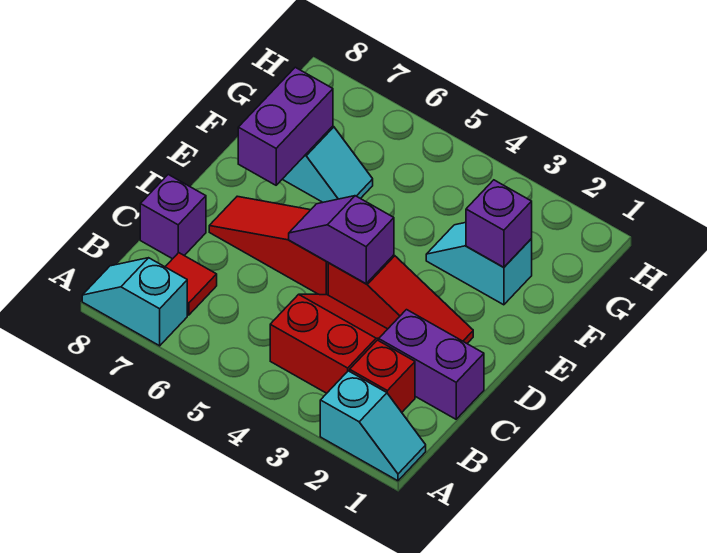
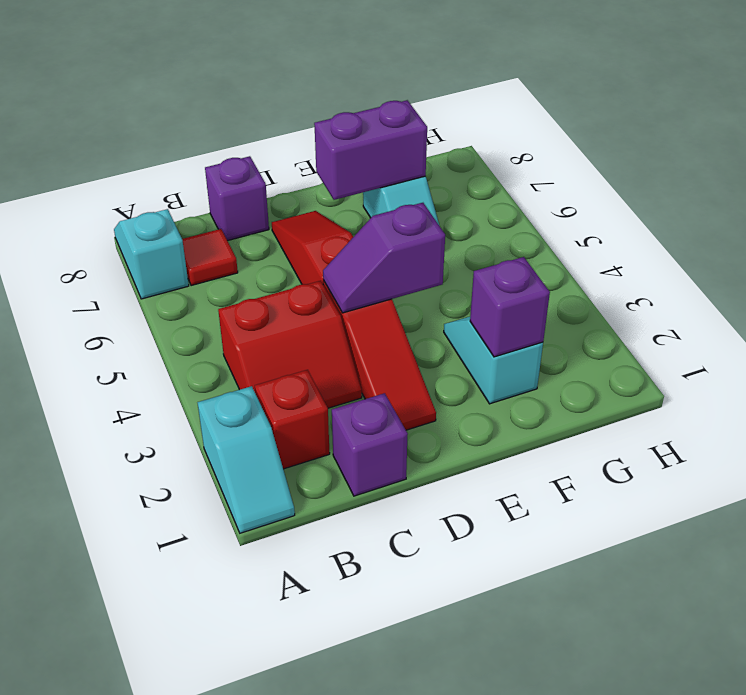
red 2x2 slope [270,294,387,393] -> red 2x2 slope turned to [218,281,362,408]
purple 1x2 brick [379,310,484,419] -> purple 1x1 brick [332,393,408,496]
purple 1x2 slope [289,196,394,284] -> purple 1x2 slope turned to [323,203,445,313]

